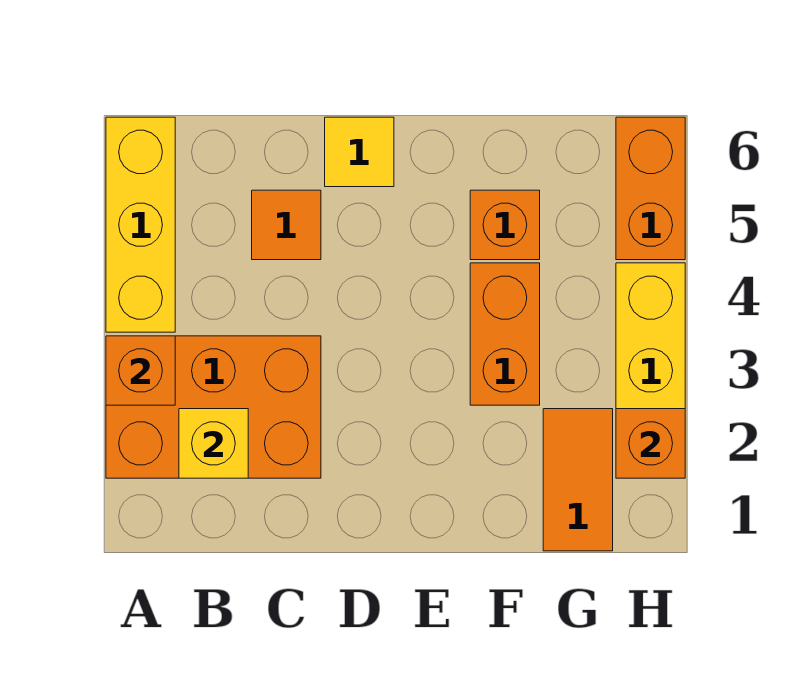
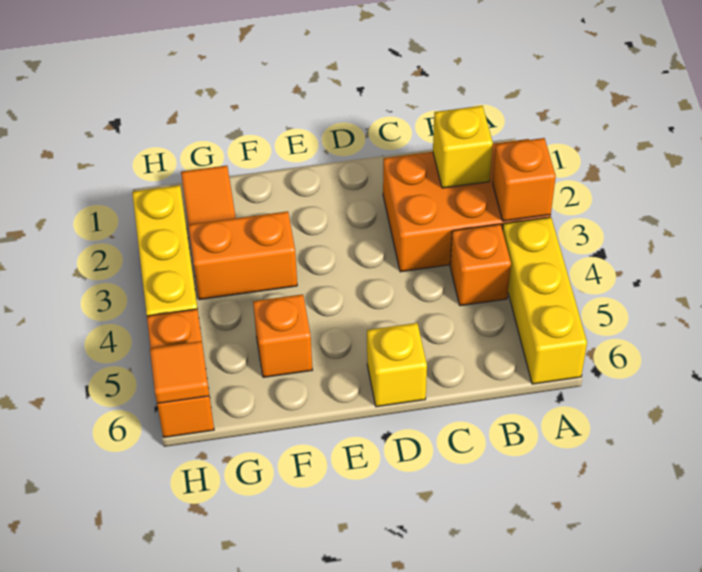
orange 1x1 tile [252,190,321,260] -> orange 1x1 tile moved to [150,341,209,404]
yellow 1x1 tile [325,117,394,187] -> yellow 1x1 brick [367,323,427,407]
orange 1x2 brick [470,263,540,405] -> orange 1x2 brick turned to [188,211,297,300]
orange 1x1 brick [616,409,685,478] -> orange 1x1 brick moved to [450,224,511,306]

